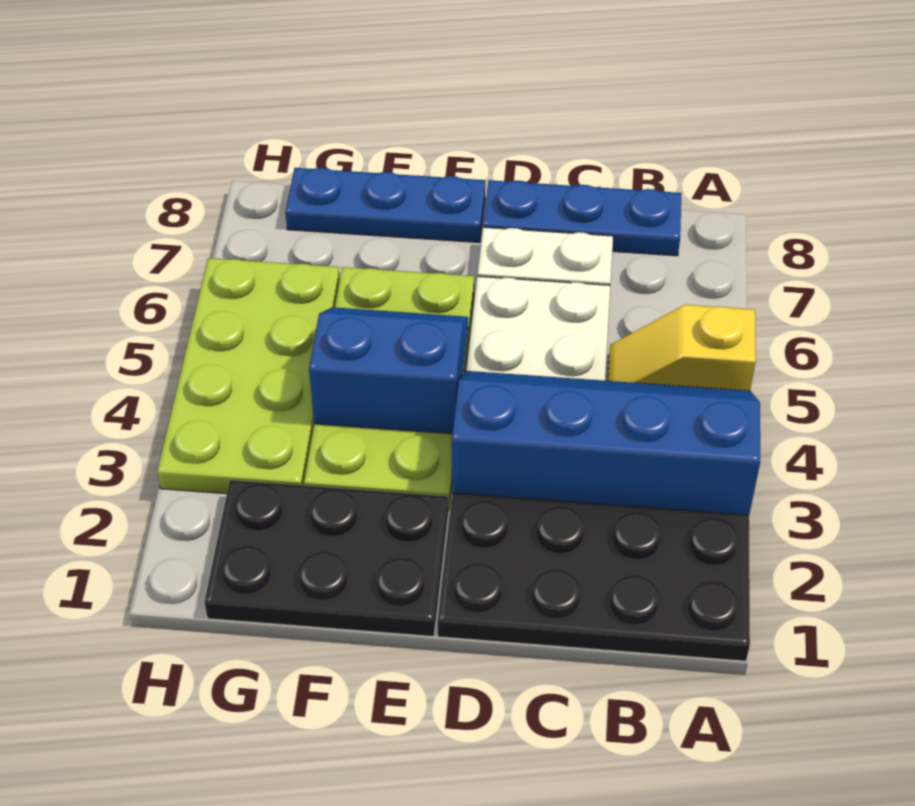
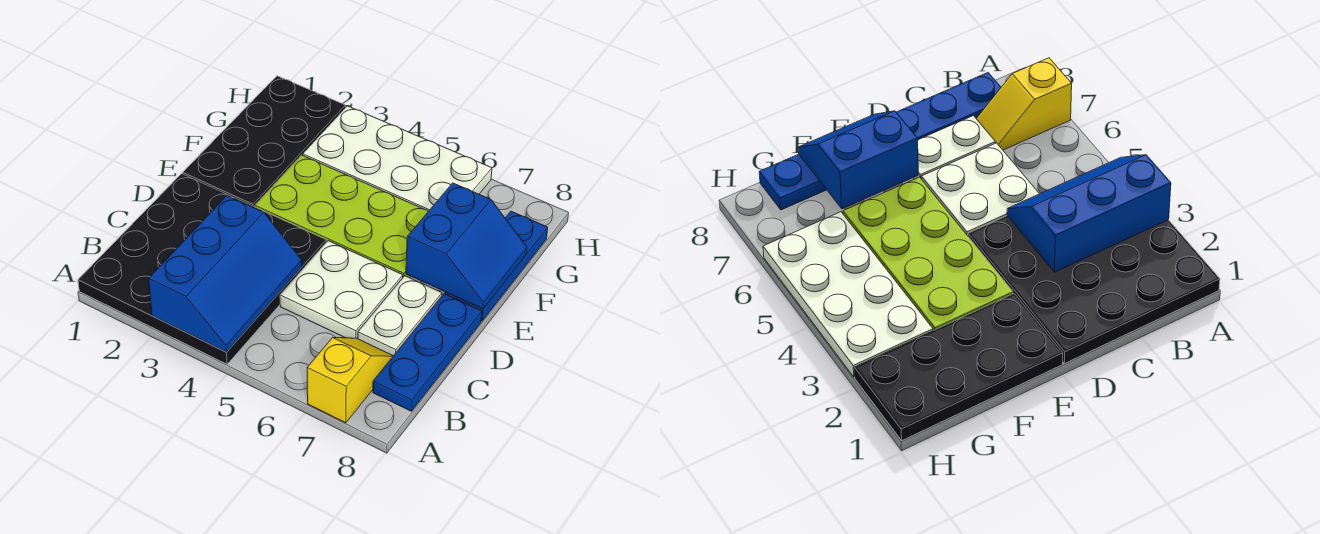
blue 2x4 slope [452,371,760,515] -> blue 2x3 slope [149,196,302,352]
yellow 1x2 slope [608,305,756,391] -> yellow 1x2 slope moved to [307,338,393,423]
black 2x3 plate [204,480,448,637] -> black 2x4 plate [183,76,345,207]
blue 2x2 slope [309,307,468,434] -> blue 2x2 slope moved to [406,183,527,309]
lime 2x4 plate [157,258,340,494] -> white 2x4 plate [303,106,492,211]

